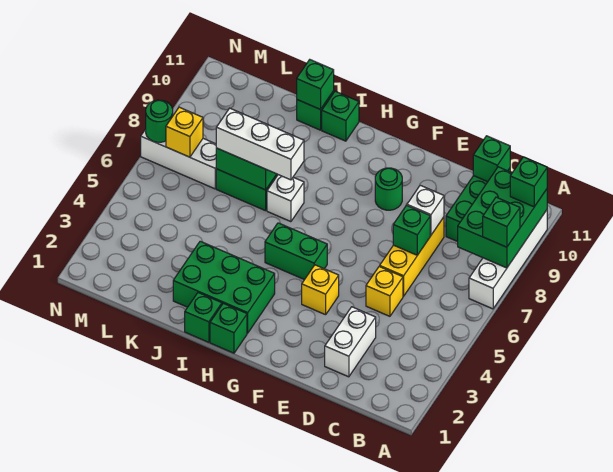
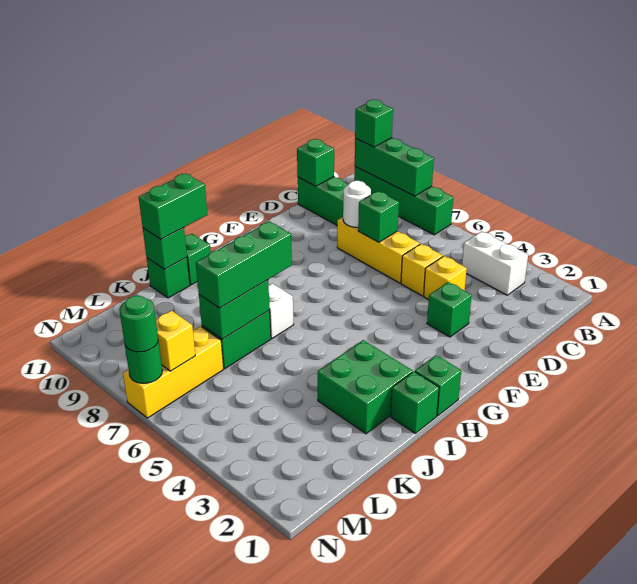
white 1x4 brick [469,210,547,309] -> green 1x4 brick [354,167,453,235]
green 2x3 brick [458,167,547,268] -> green 1x3 brick [355,138,434,196]
green 1x1 brick [483,197,520,247] -> green 1x1 brick moved to [427,282,472,337]
white 1x2 brick [325,307,376,377] -> white 1x2 brick moved to [462,231,528,295]
white 1x1 brick [407,185,444,235] -> white 1x1 round brick [343,181,371,227]
yellow 1x1 brick [302,265,339,315] -> yellow 1x1 brick moved to [424,256,467,300]
green 1x1 round brick [375,168,402,210] -> green 1x1 round brick moved to [119,296,158,352]
green 1x2 brick [265,223,327,280] -> green 1x2 brick moved to [139,174,207,239]
green 2x3 brick [173,241,275,333] -> green 2x2 brick [318,340,413,434]
white 1x3 brick [216,108,304,180] -> green 1x3 brick [196,221,292,308]
white 1x3 brick [141,129,216,189] -> yellow 1x3 brick [123,326,223,418]

